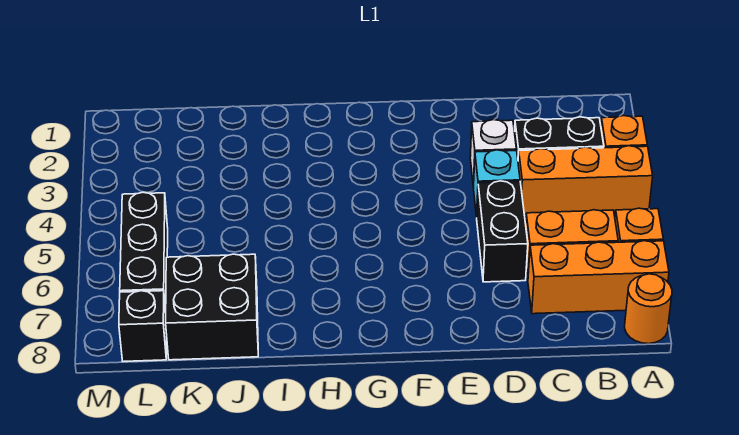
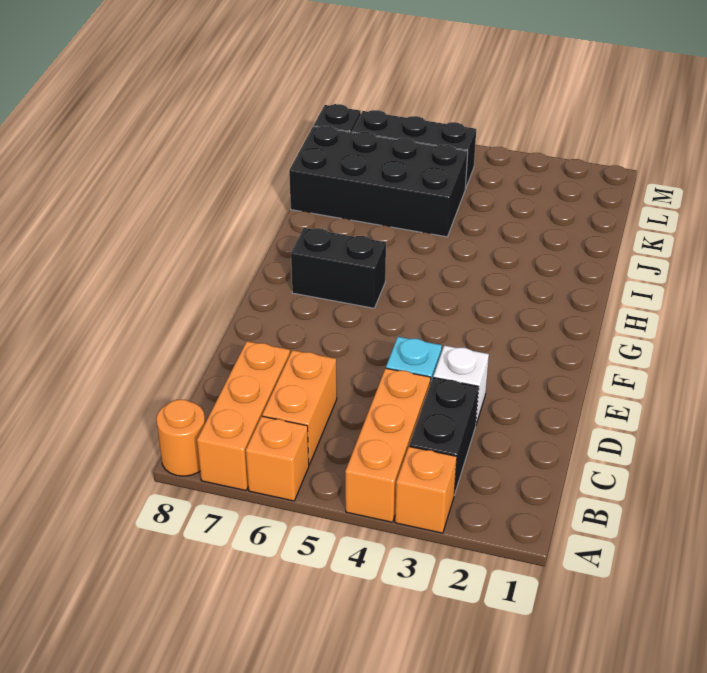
black 1x2 brick [477,181,528,282] -> black 1x2 brick moved to [291,228,386,308]
black 2x2 brick [165,254,258,360] -> black 2x4 brick [289,126,468,237]

